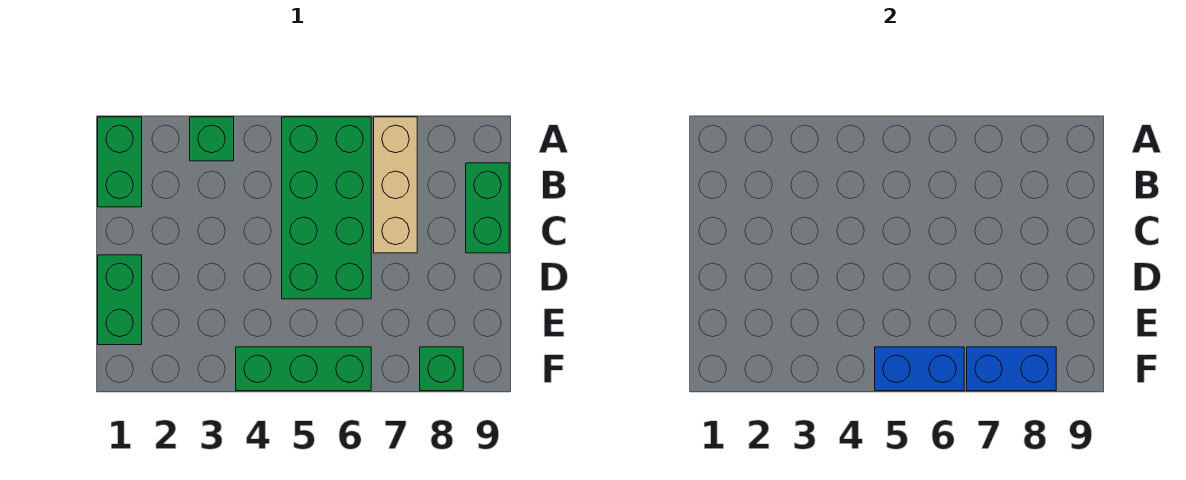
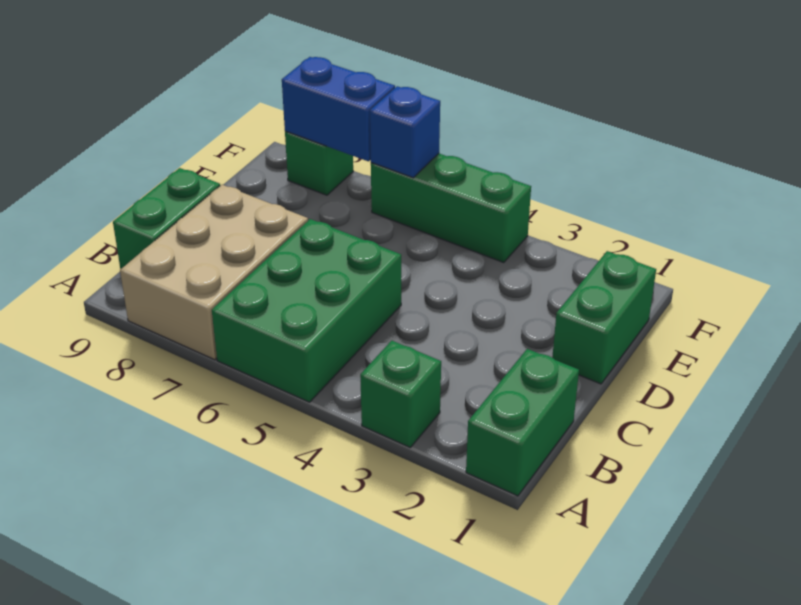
green 2x4 brick [282,117,371,299] -> green 2x3 brick [212,219,401,402]
tan 1x3 brick [374,117,417,253] -> tan 2x3 brick [120,185,308,360]
blue 1x2 brick [875,347,964,391] -> blue 1x1 brick [370,86,440,178]

